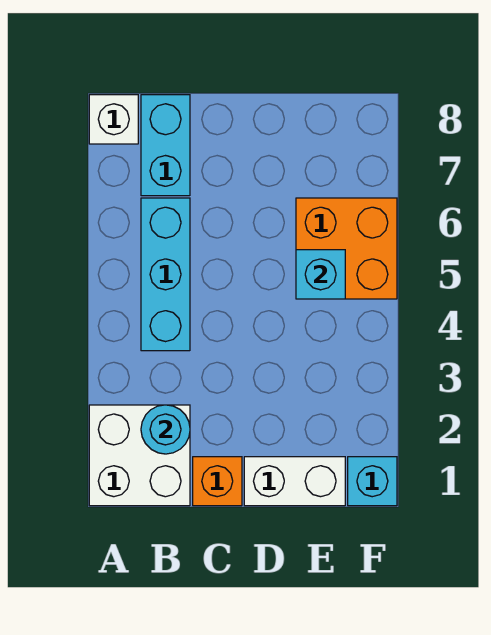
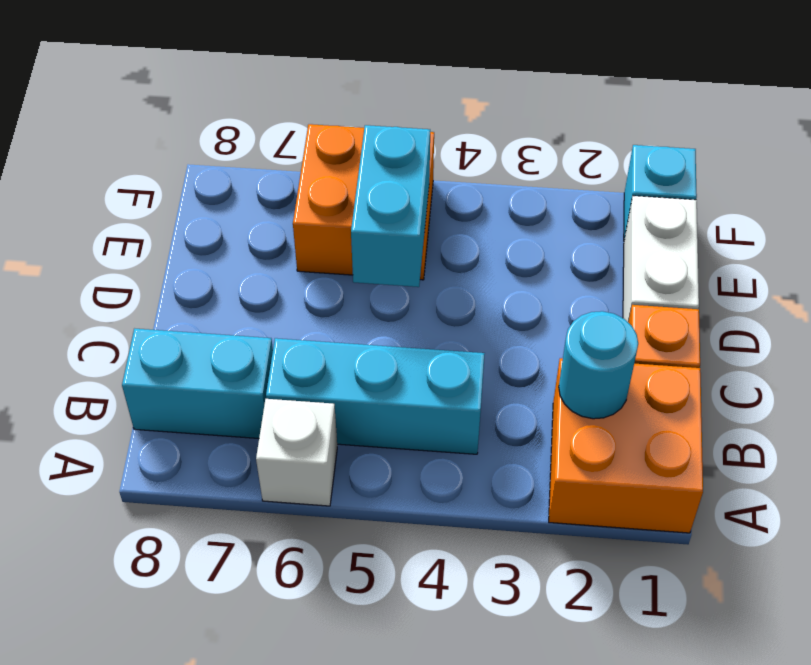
white 2x2 brick [89,405,190,506] -> orange 2x2 brick [549,358,703,533]
white 1x1 brick [89,95,138,144] -> white 1x1 brick moved to [256,399,337,506]
cyan 1x1 brick [296,250,345,299] -> cyan 1x2 brick [351,125,430,287]

